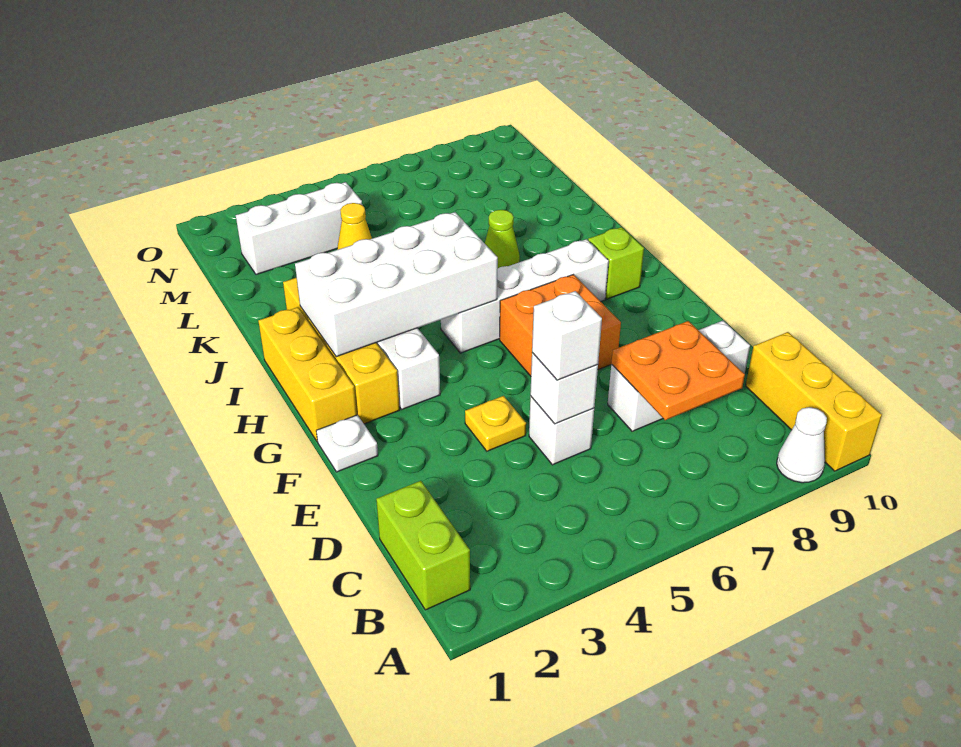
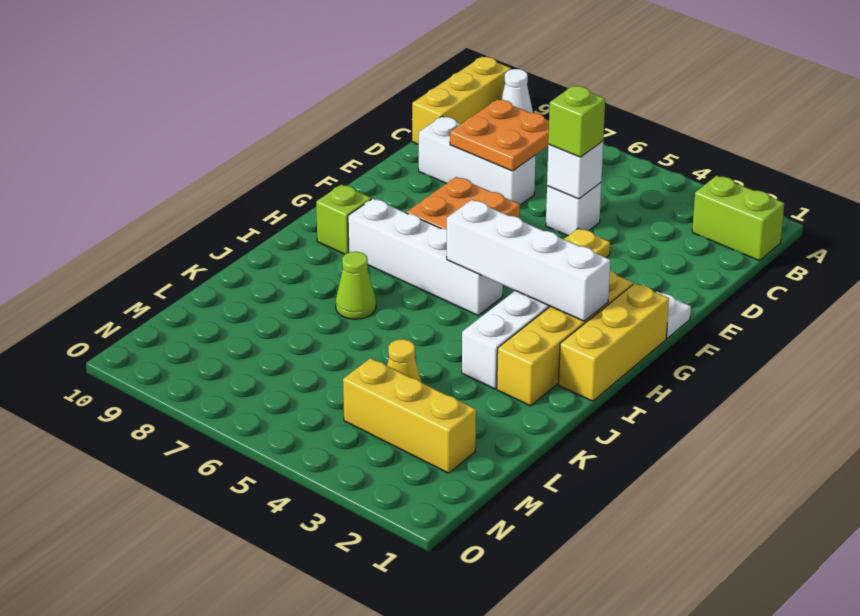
lime 1x2 brick [376,481,470,610] -> lime 1x2 brick turned to [692,176,784,261]
white 1x1 brick [532,291,602,380] -> lime 1x1 brick [548,86,605,157]
white 2x4 brick [295,212,498,357] -> white 1x4 brick [447,200,610,321]
white 1x3 brick [236,182,362,275] -> yellow 1x3 brick [343,358,476,473]

